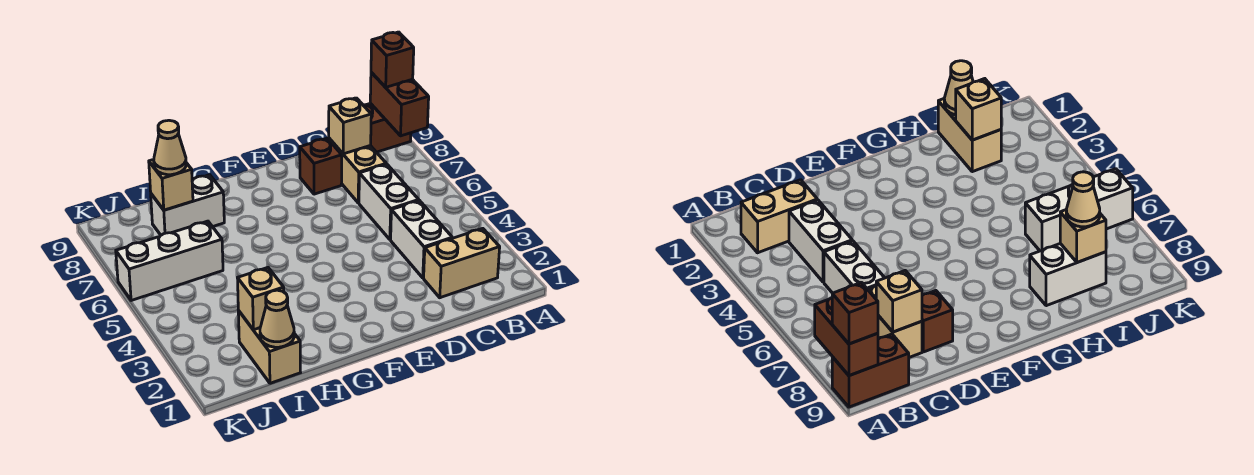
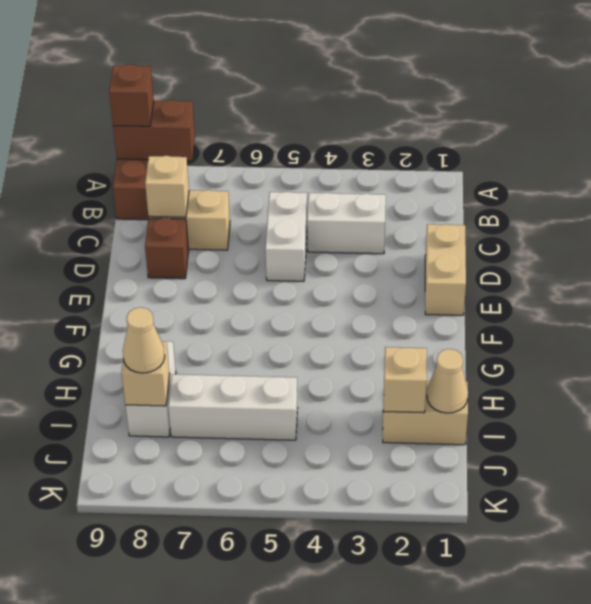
tan 1x2 brick [424,228,500,298] -> tan 1x2 brick moved to [425,224,466,315]
white 1x2 brick [359,164,419,240] -> white 1x2 brick turned to [265,192,307,281]
white 1x3 brick [116,221,223,301] -> white 1x3 brick turned to [168,374,298,440]

